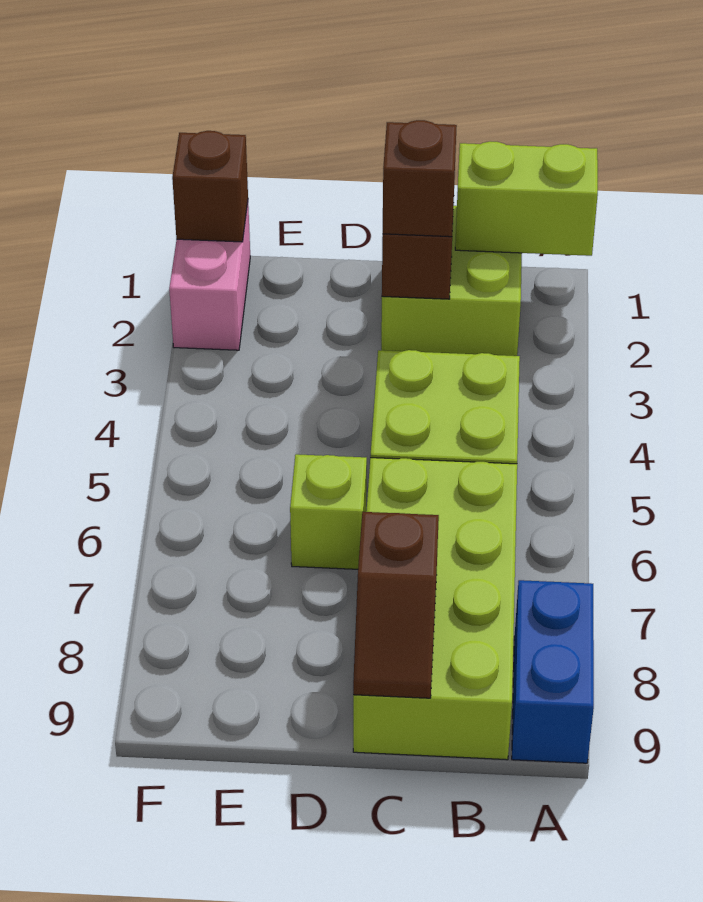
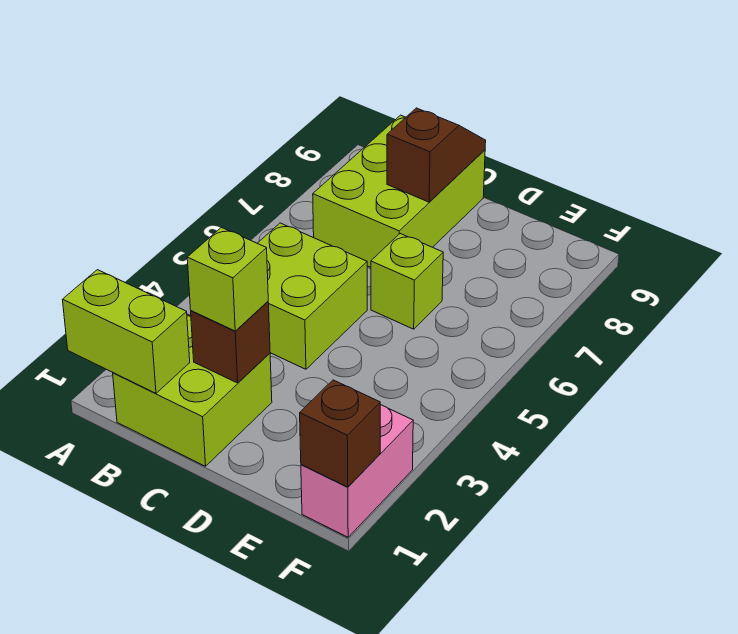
blue 1x2 brick [512,580,594,763] -> none
lime 2x4 brick [353,458,517,760] -> lime 2x3 brick [313,115,485,267]
brown 1x1 brick [383,120,457,237] -> lime 1x1 brick [187,227,268,331]

